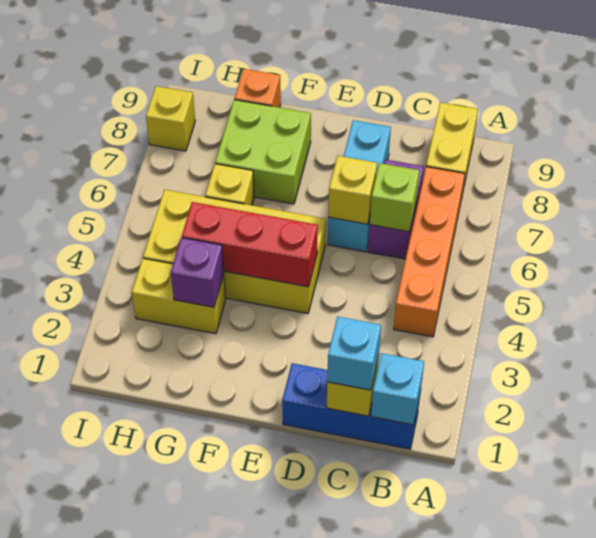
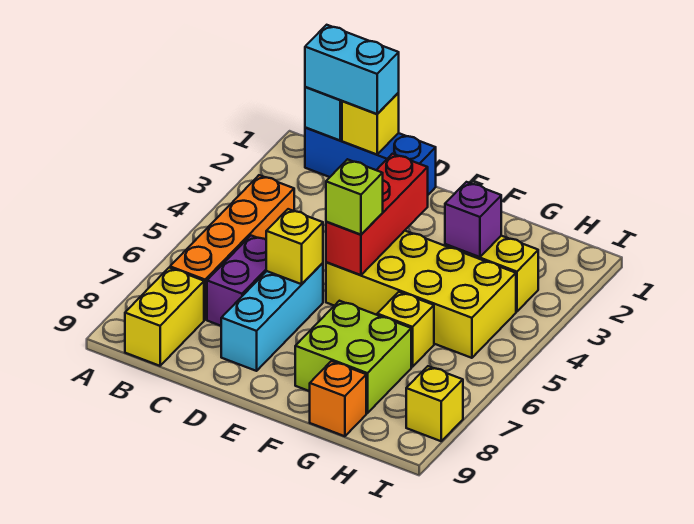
cyan 1x1 brick [327,317,381,390] -> cyan 1x2 brick [305,25,399,114]
lime 1x1 brick [370,163,420,232] -> lime 1x1 brick moved to [326,159,383,235]
red 1x3 brick [182,202,318,287] -> red 1x3 brick turned to [326,154,428,275]

